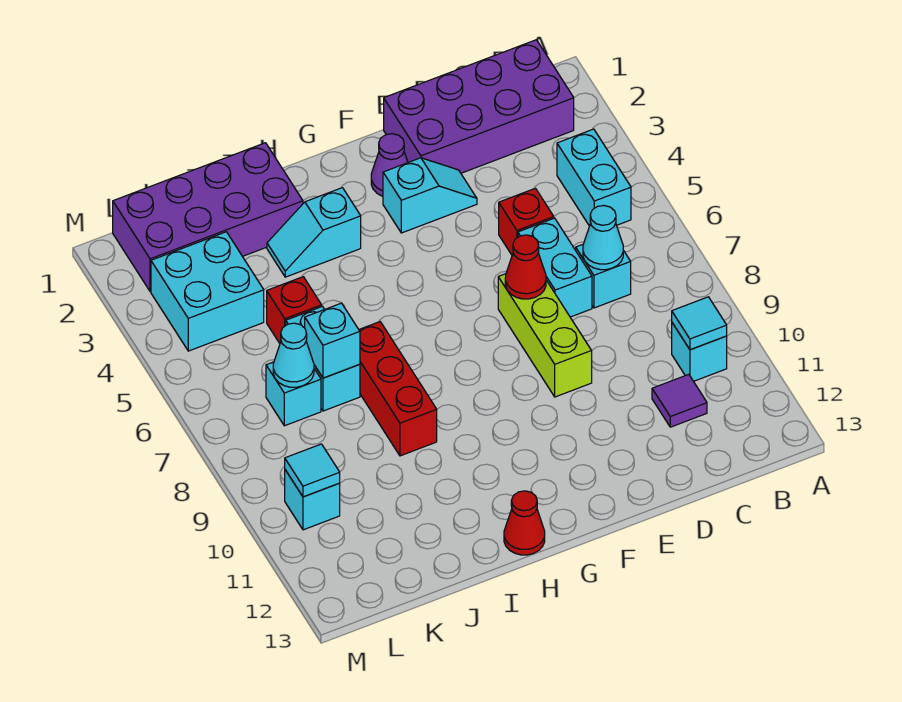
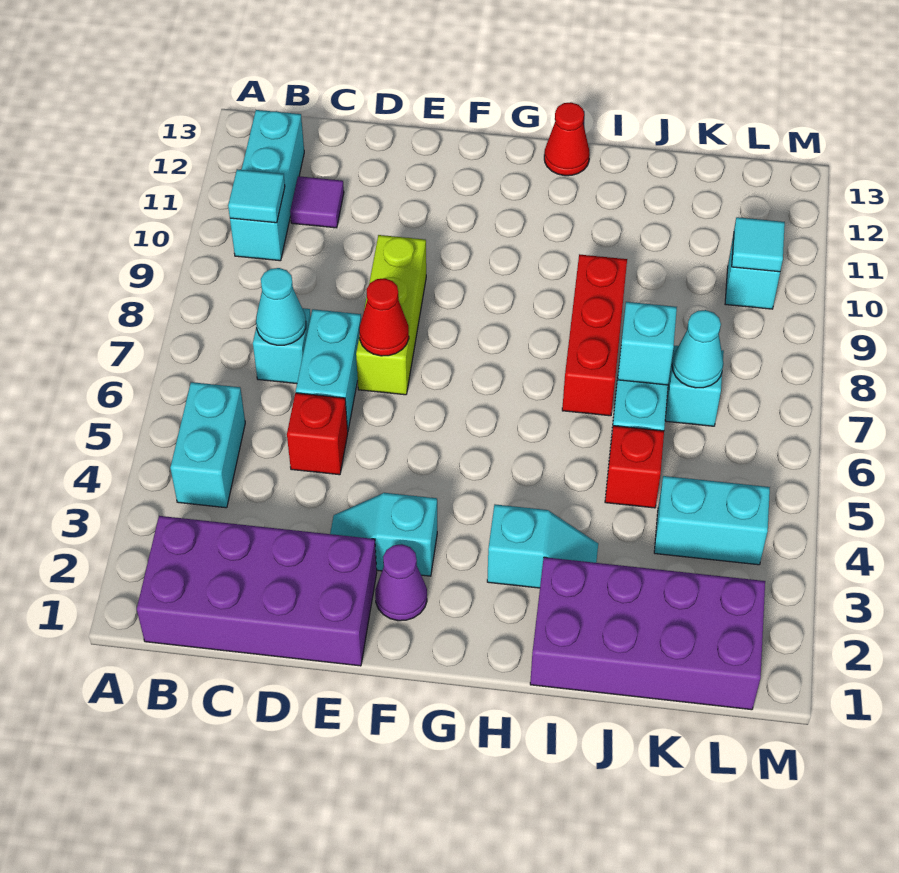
cyan 1x1 brick [672,323,727,381] -> cyan 1x3 brick [230,110,304,261]
cyan 2x2 brick [151,232,264,351] -> cyan 1x2 brick [654,476,770,565]

